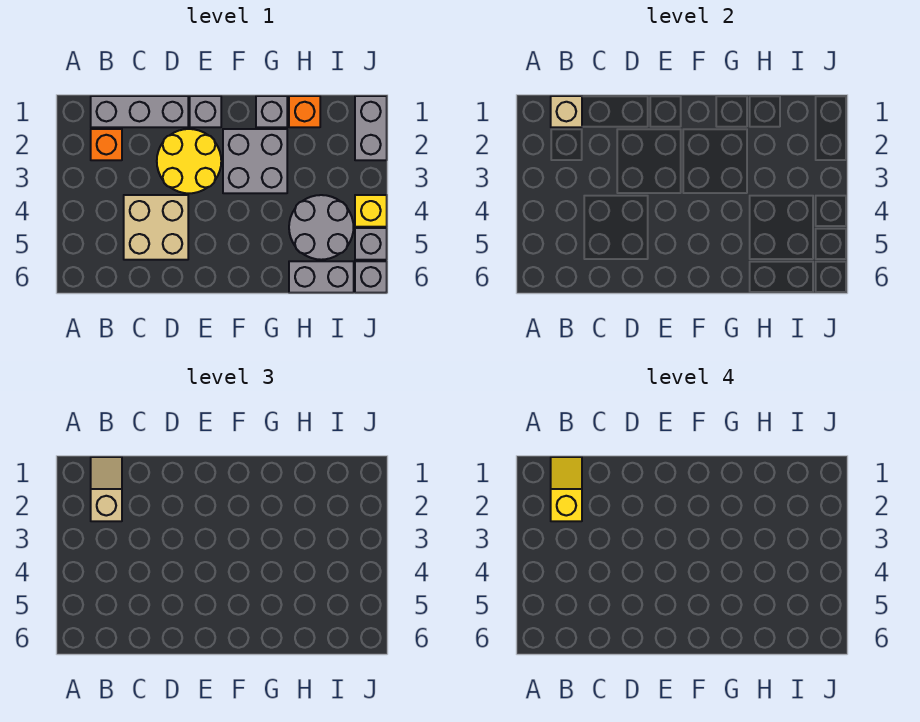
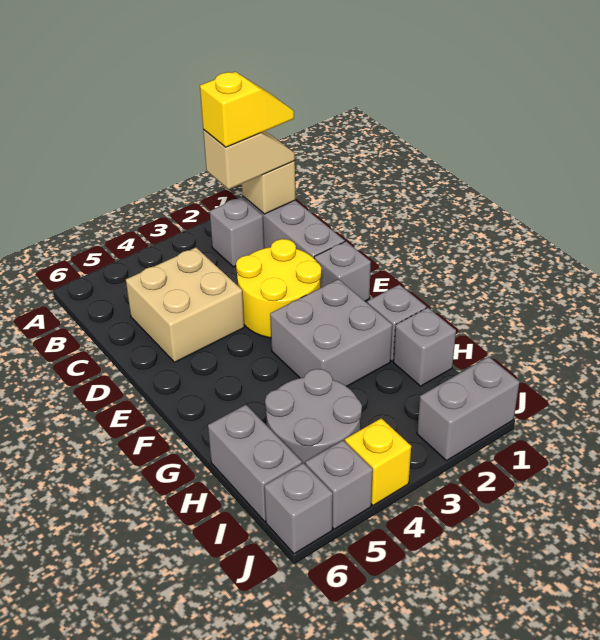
orange 1x1 brick [91,129,122,160] -> grey 1x1 brick [210,197,264,267]
orange 1x1 brick [289,96,320,127] -> grey 1x1 brick [393,308,456,386]

